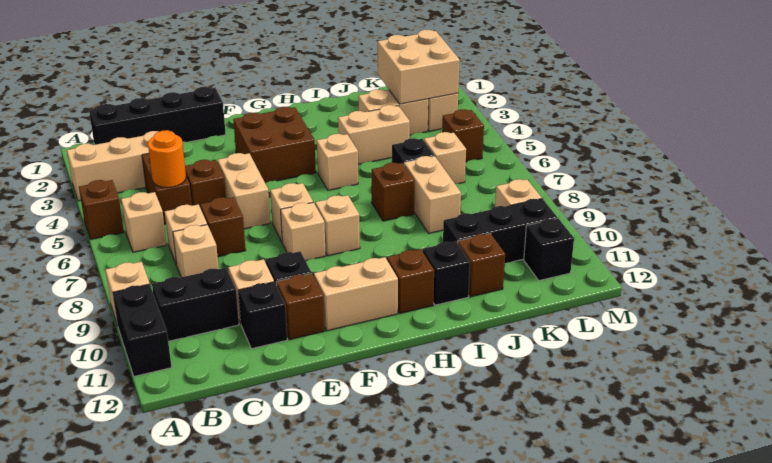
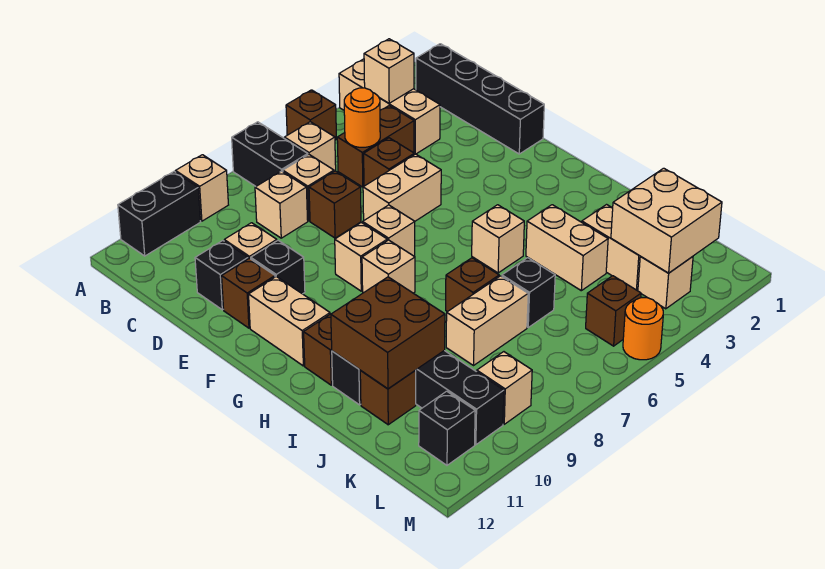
black 1x2 brick [152,268,239,341] -> black 1x2 brick moved to [232,122,308,186]
brown 2x2 brick [233,107,316,183] -> brown 2x2 brick moved to [331,277,445,389]
tan 1x1 brick [424,132,466,184] -> tan 1x1 brick moved to [364,39,414,103]
none -> orange 1x1 round brick [623,298,663,360]

